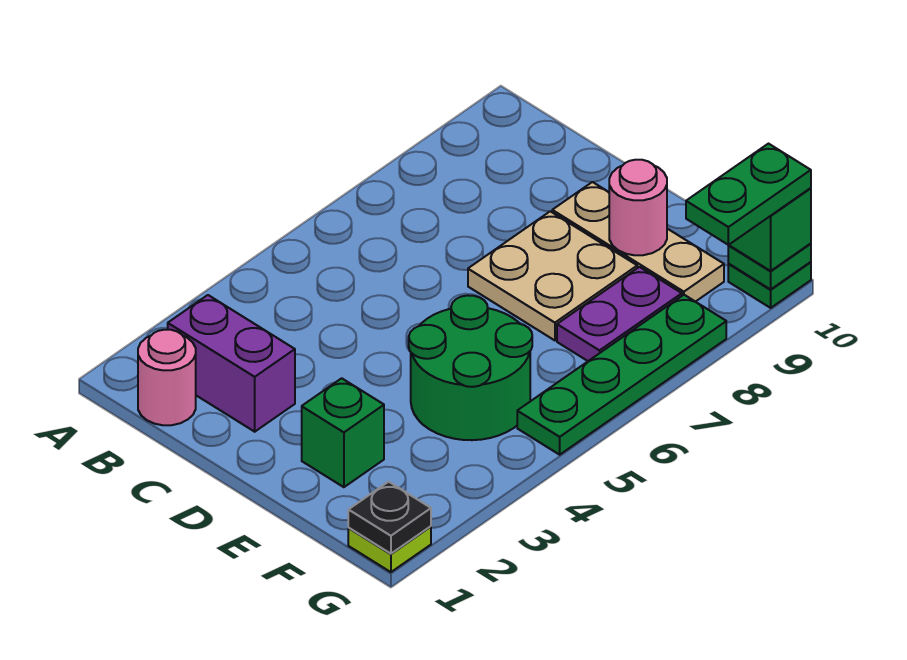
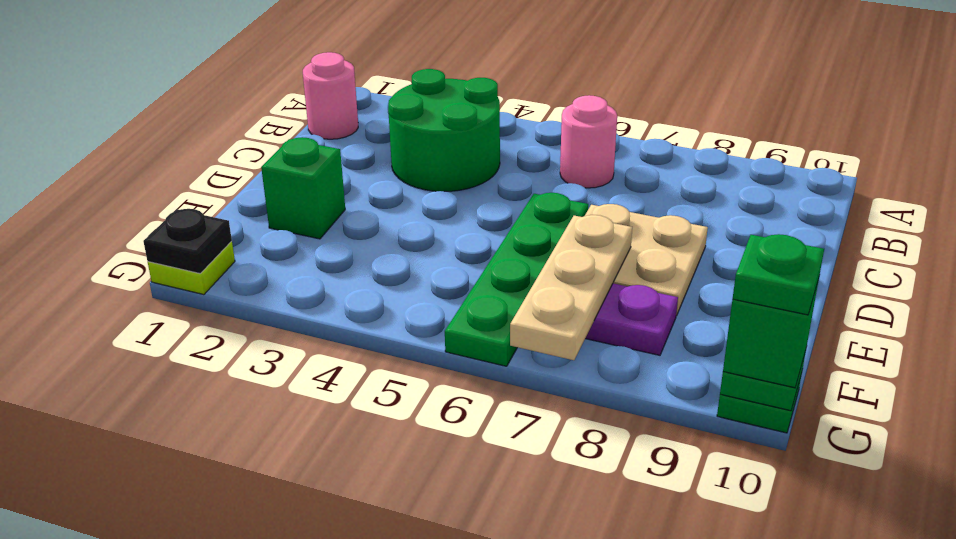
purple 1x2 brick [168,295,295,432] -> none
tan 1x3 plate [552,182,724,302] -> tan 1x3 plate moved to [510,215,632,360]
green 2x2 round brick [409,295,532,440] -> green 2x2 round brick moved to [388,69,500,191]
pink 1x1 round brick [609,160,667,255] -> pink 1x1 round brick moved to [560,95,617,188]
green 1x4 plate [517,295,726,455] -> green 1x4 plate turned to [445,193,588,366]
green 1x2 plate [686,144,811,245] -> green 1x1 plate [733,234,824,315]

